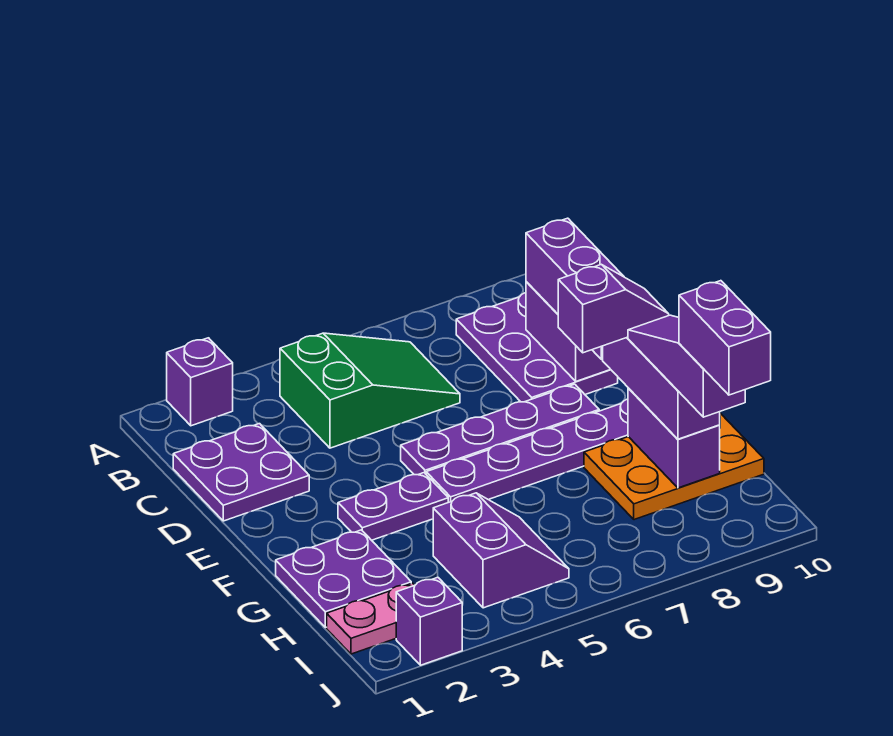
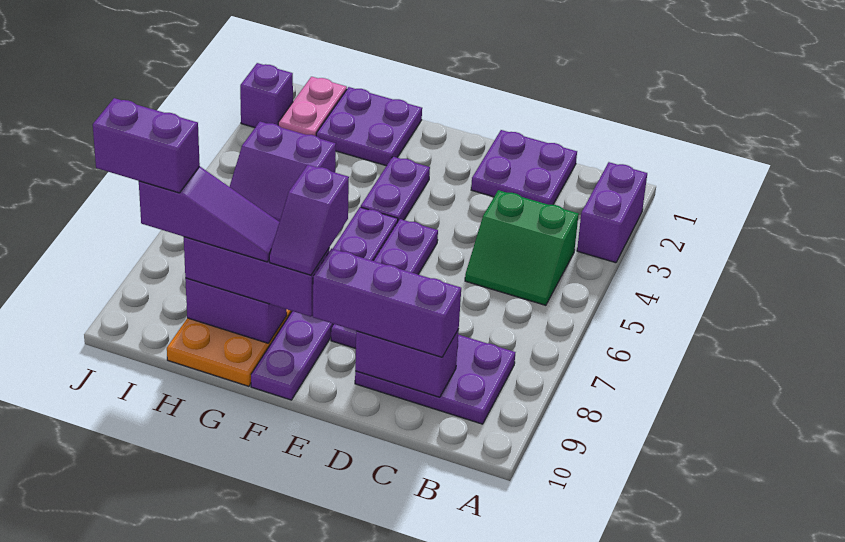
purple 1x1 brick [167,338,233,426] -> purple 1x2 brick [577,162,647,263]
green 2x3 slope [280,333,460,448] -> green 2x2 slope [465,190,579,305]

